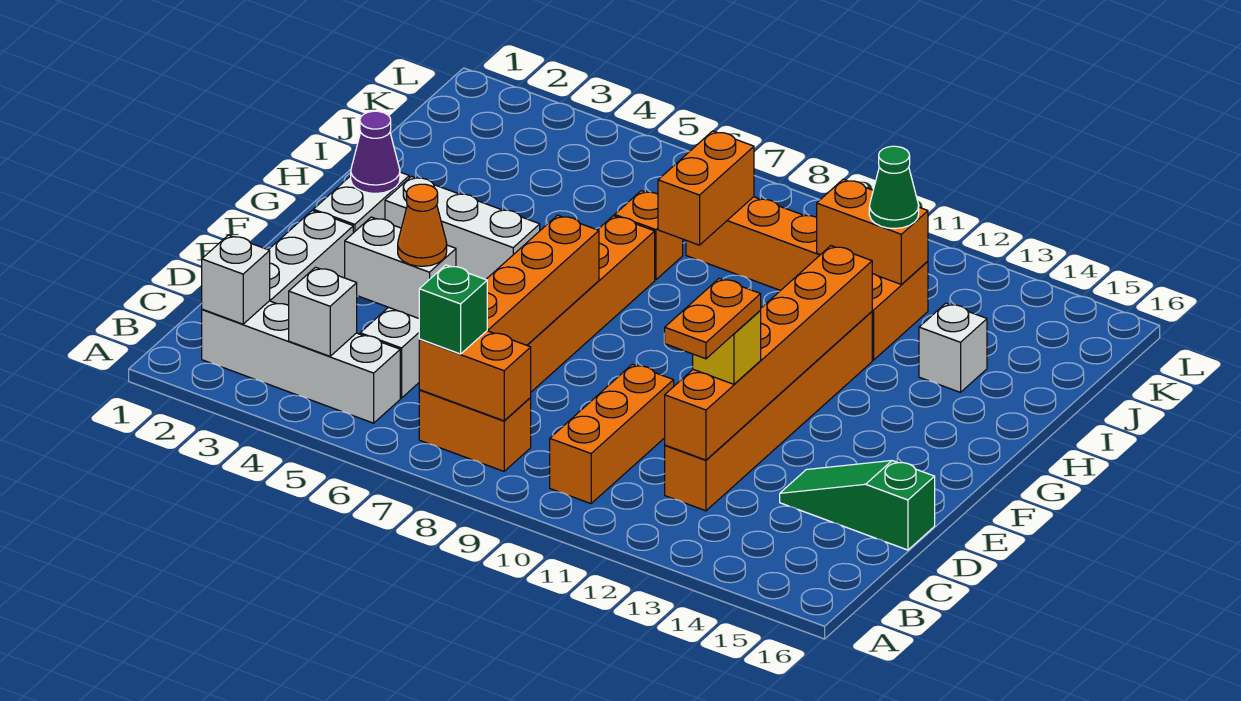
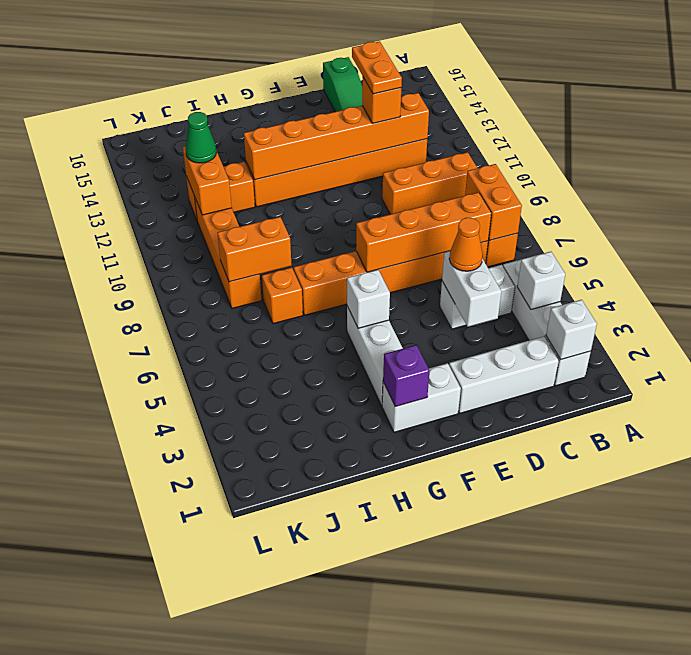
green 1x1 brick [419,265,487,354] -> none
orange 1x2 plate [664,278,761,359] -> orange 1x2 plate turned to [352,41,402,94]
yellow 1x1 brick [693,311,761,384] -> orange 1x1 brick [362,78,401,123]
purple 1x1 cone [351,111,400,193] -> purple 1x1 brick [383,345,429,407]
white 1x1 brick [919,303,987,392] -> white 1x1 brick moved to [347,270,390,328]

